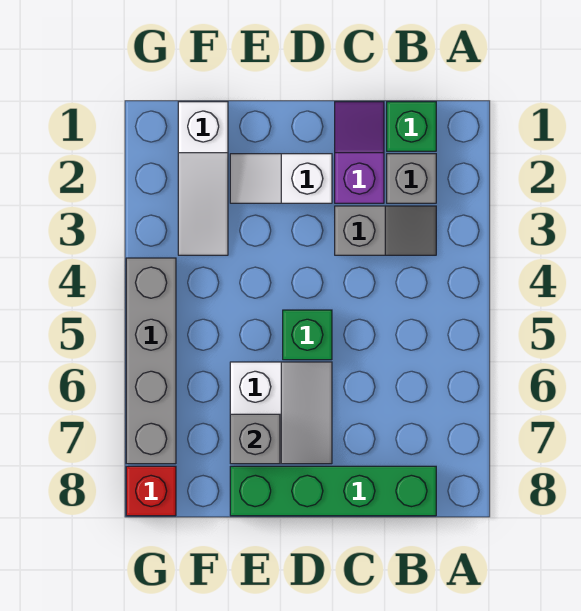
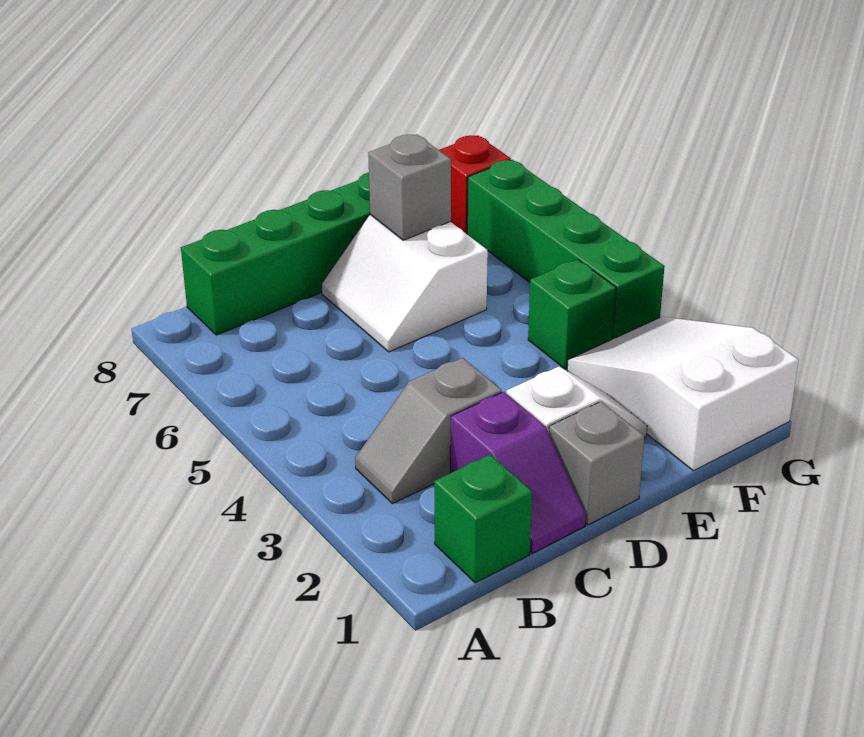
grey 1x1 brick [387,154,436,203] -> grey 1x1 brick moved to [549,402,644,525]
green 1x1 brick [283,310,332,360] -> green 1x1 brick moved to [528,259,616,369]
white 1x3 slope [178,102,228,255] -> white 2x3 slope [567,317,799,471]
grey 1x4 brick [126,258,176,464] -> green 1x4 brick [467,160,665,339]

